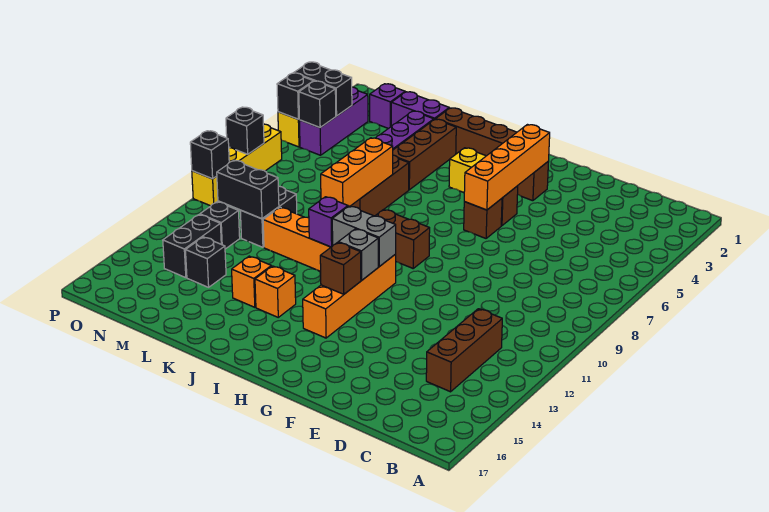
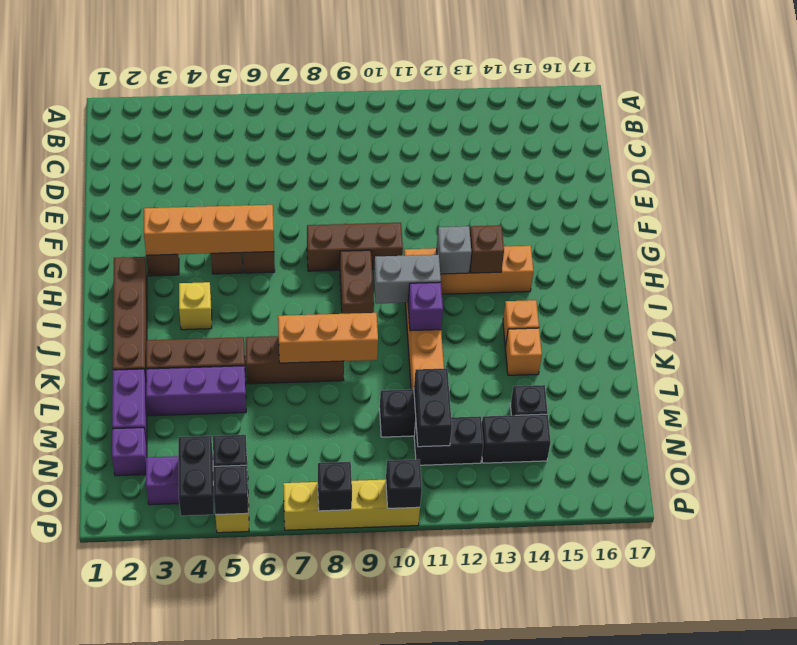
brown 1x3 brick [426,309,502,392] -> brown 1x3 brick moved to [307,223,403,271]
grey 1x2 brick [332,206,396,267] -> grey 1x2 brick turned to [374,255,441,304]
black 1x1 brick [200,202,240,249] -> black 1x2 brick [414,416,483,465]

